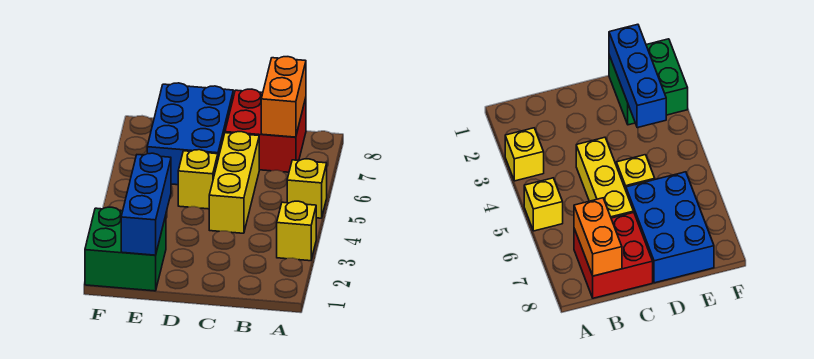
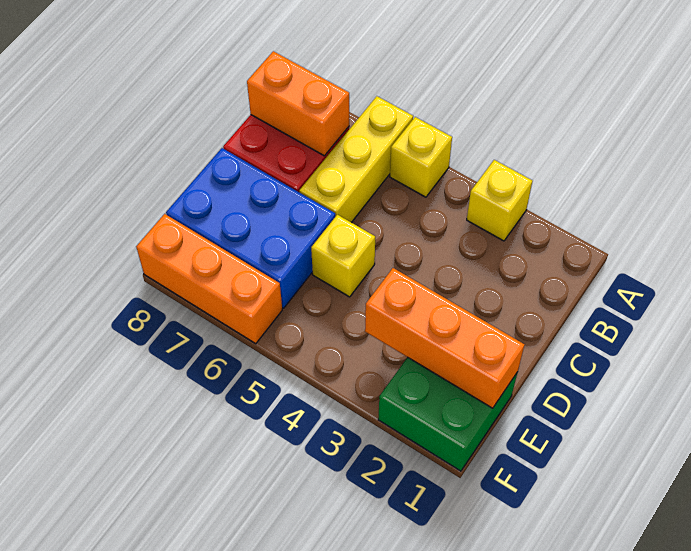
yellow 1x3 brick [209,132,259,233] -> yellow 1x3 brick turned to [299,96,413,222]
blue 1x3 brick [121,153,171,255] -> orange 1x3 brick [365,268,525,408]
none -> orange 1x3 brick [136,214,282,344]

